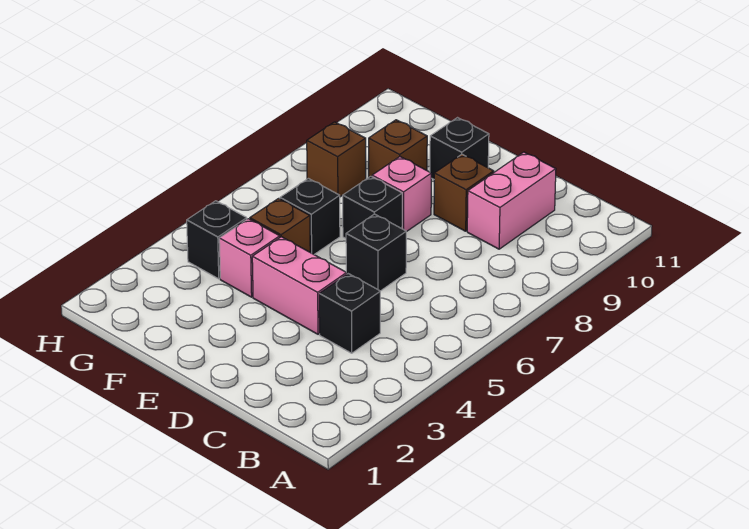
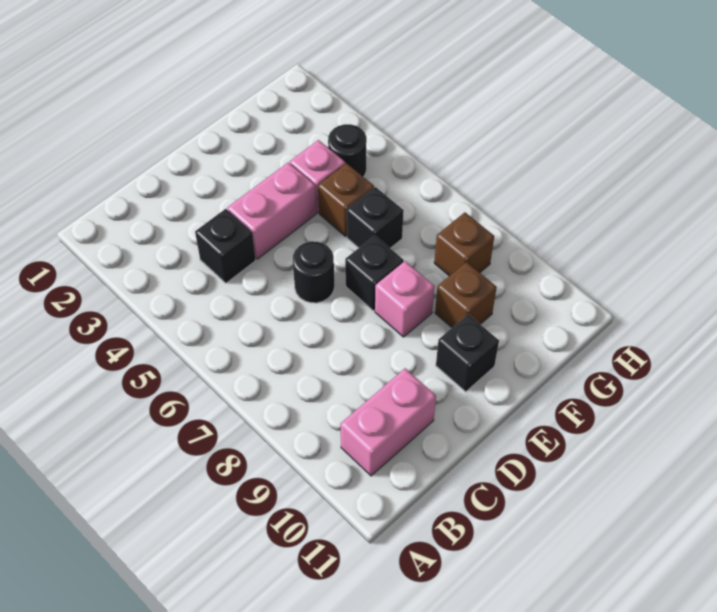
pink 1x2 brick [467,152,556,249] -> pink 1x2 brick turned to [340,368,436,476]
black 1x1 brick [346,214,406,291] -> black 1x1 round brick [293,241,334,303]
brown 1x1 brick [434,154,494,231] -> none
black 1x1 brick [187,201,247,279] -> black 1x1 round brick [328,124,367,177]

